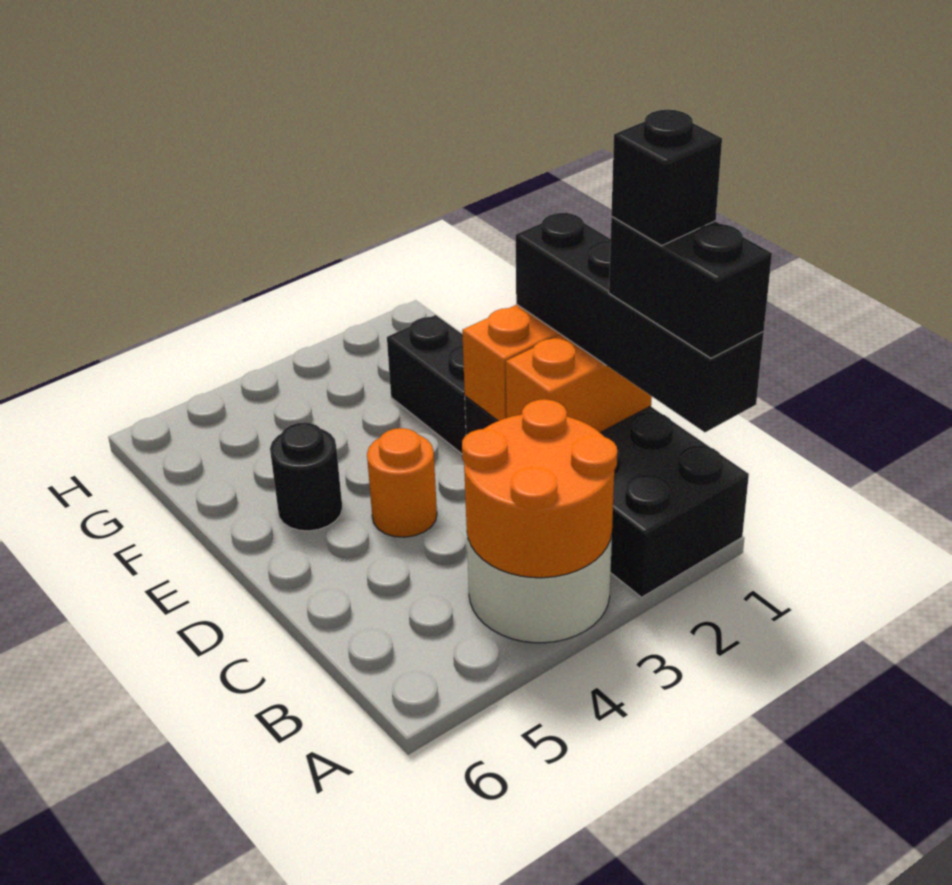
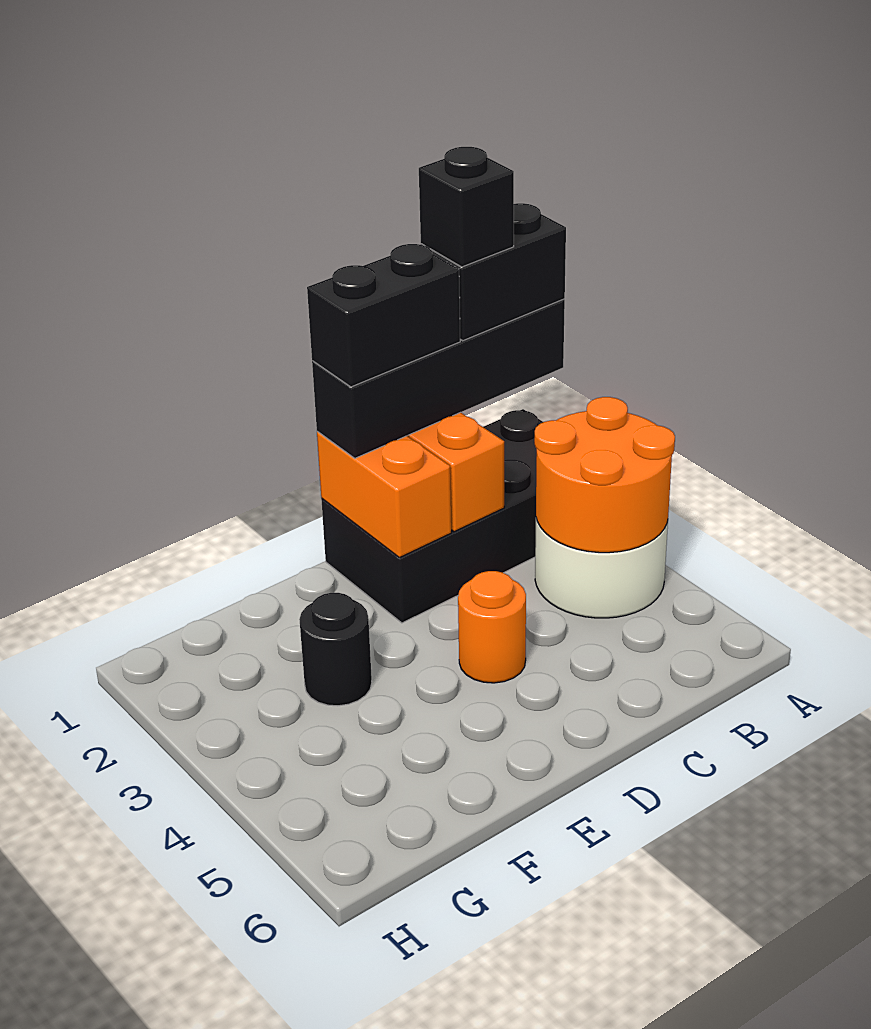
black 1x2 brick [387,315,466,454] -> black 1x2 brick moved to [307,244,460,387]
black 1x1 round brick [270,423,342,531] -> black 1x1 round brick moved to [299,593,372,706]

